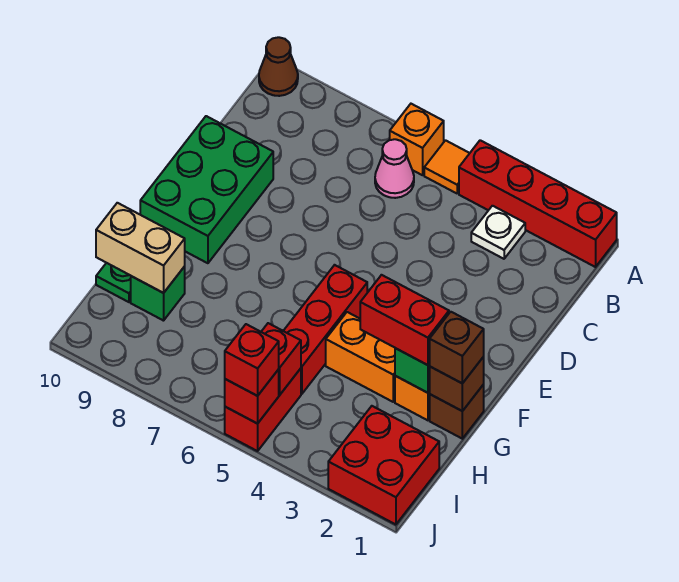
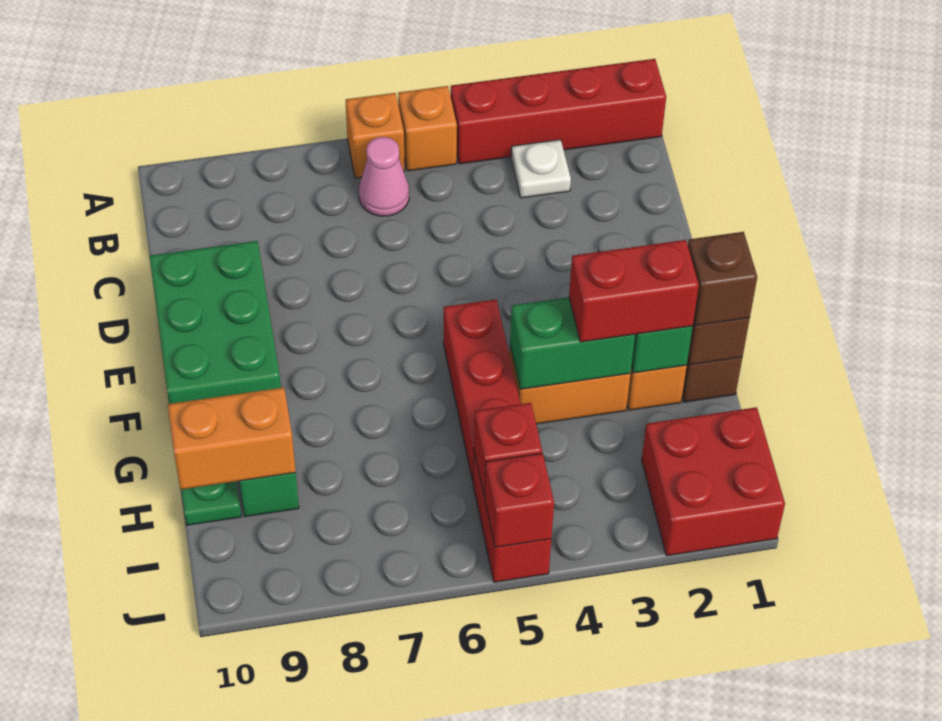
orange 1x1 tile [424,140,470,193] -> orange 1x1 brick [398,86,457,171]
brown 1x1 cone [259,37,298,96] -> none
none -> green 1x2 brick [510,297,635,389]
tan 1x2 brick [96,203,185,293] -> orange 1x2 brick [168,388,296,490]
red 1x1 brick [225,324,279,396] -> none

